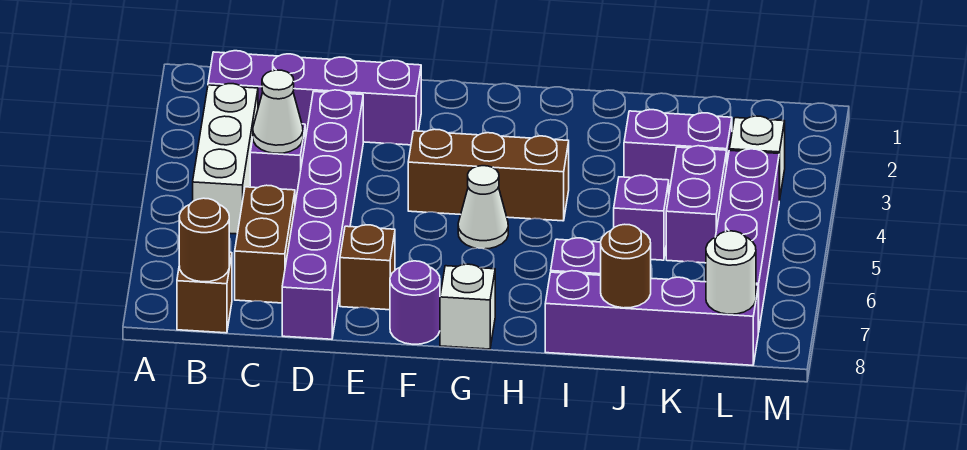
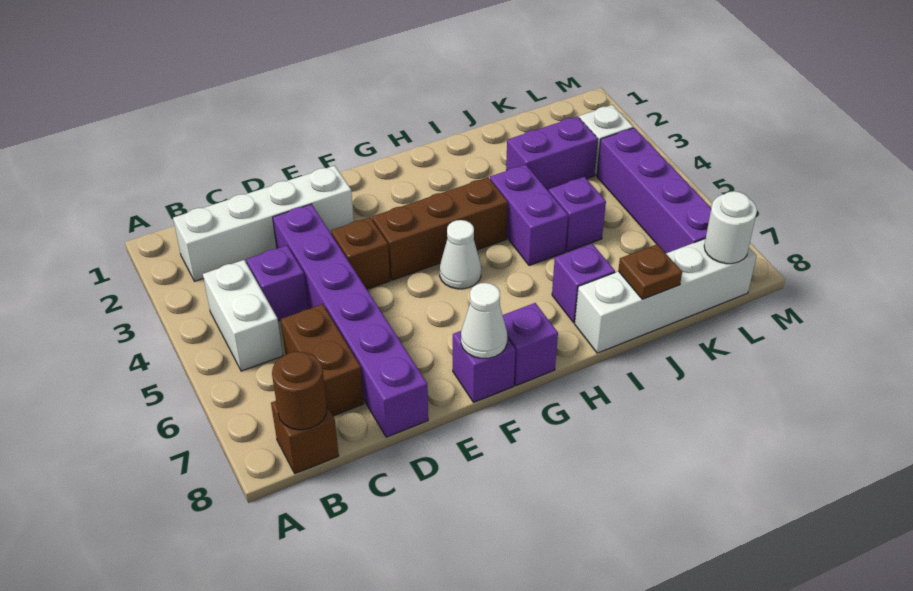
purple 1x4 brick [208,51,421,145] -> white 1x4 brick [173,166,354,281]
white 1x3 brick [193,84,258,234] -> white 1x2 brick [203,260,283,371]
white 1x1 cone [253,70,303,153] -> white 1x1 cone moved to [461,283,507,358]
brown 1x1 brick [340,225,395,310] -> brown 1x1 brick moved to [331,217,390,289]
purple 1x1 round brick [390,261,440,344] -> purple 1x1 brick [453,331,516,402]
white 1x1 brick [440,264,495,349] -> purple 1x1 brick [503,303,558,385]
purple 1x4 brick [545,271,758,365] -> white 1x4 brick [575,238,756,353]
brown 1x1 round brick [601,224,651,308] -> brown 1x1 plate [618,244,682,299]
purple 1x2 brick [666,146,727,263] -> purple 1x2 brick moved to [490,165,568,266]

